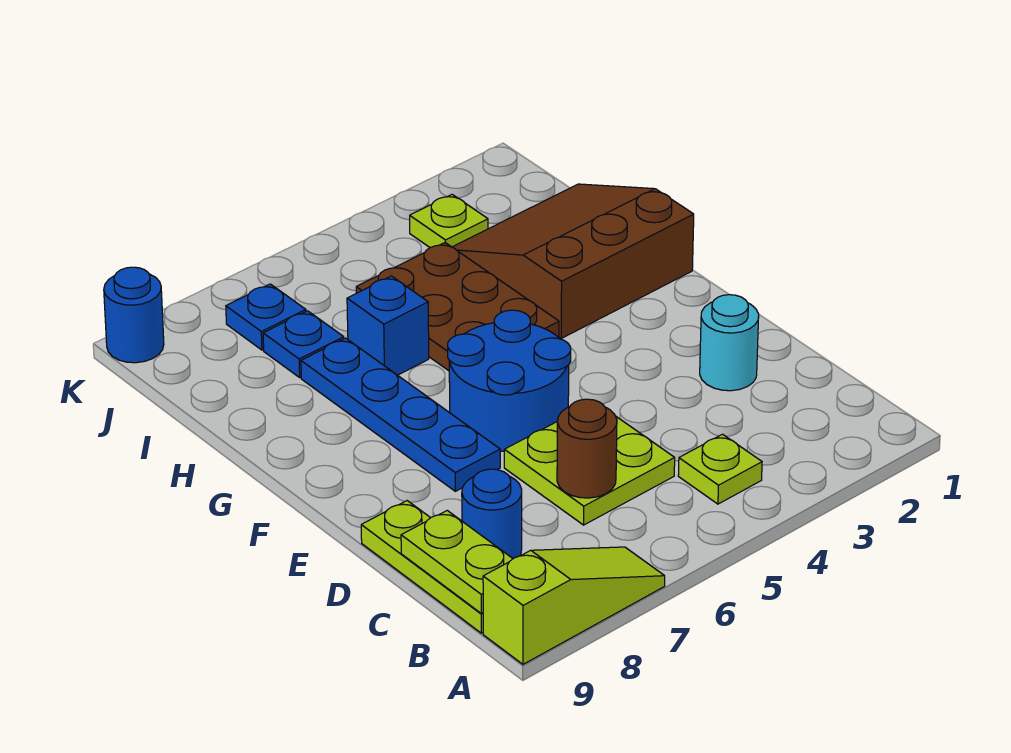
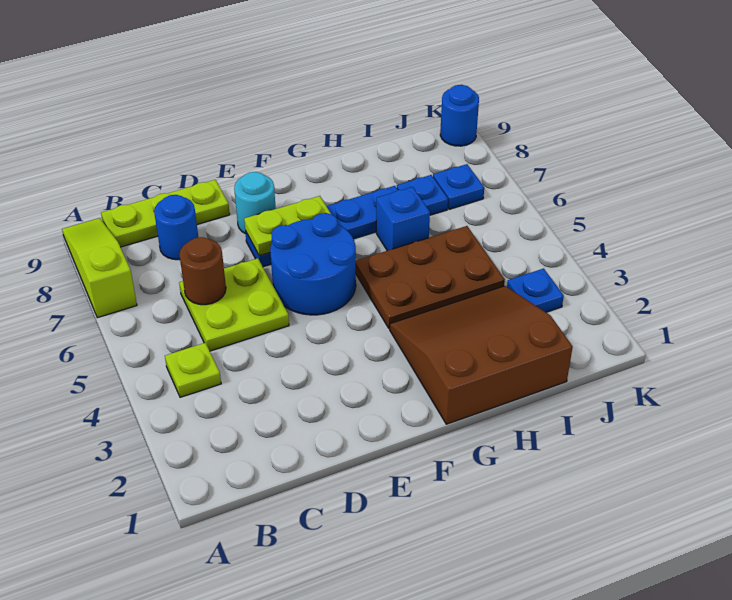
lime 1x3 slope [483,547,665,664] -> lime 1x3 slope turned to [62,218,137,318]
lime 1x2 plate [401,511,513,613] -> lime 1x2 plate moved to [244,196,331,256]
cyan 1x1 round brick [700,295,759,391] -> cyan 1x1 round brick moved to [234,172,276,234]
brown 3x3 slope [453,184,694,339] -> brown 3x3 slope turned to [390,286,573,424]
lime 1x1 plate [410,194,488,247] -> blue 1x1 plate [507,268,564,312]

